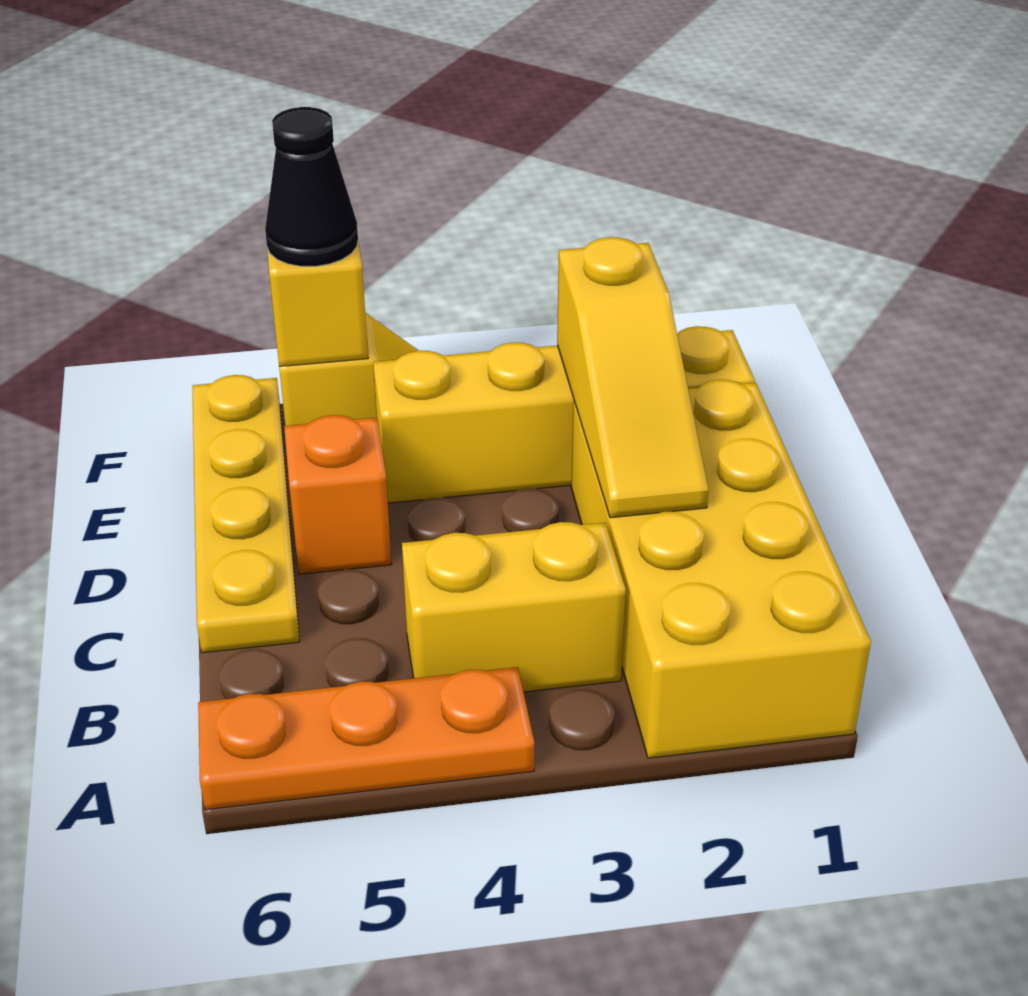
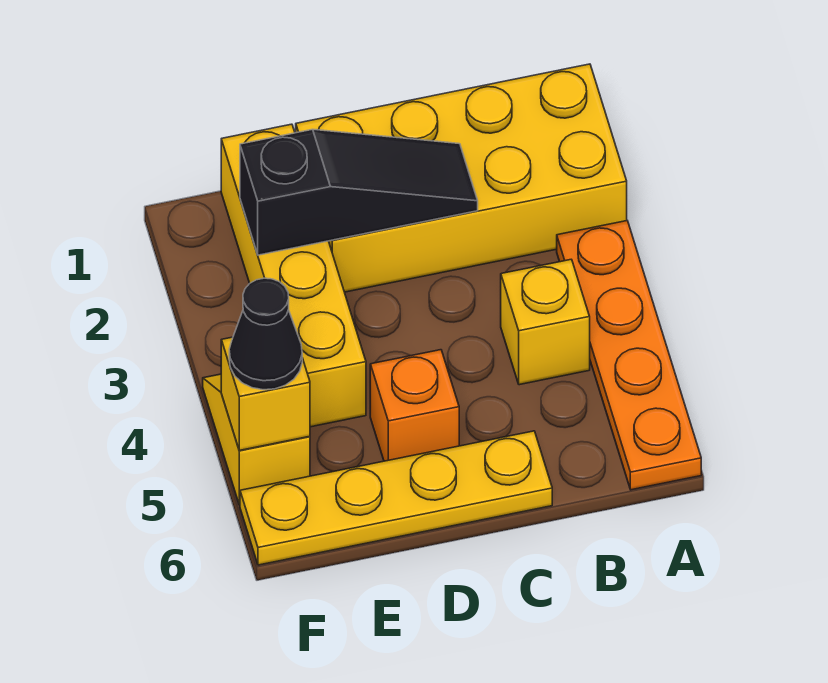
orange 1x3 plate [198,667,534,810] -> orange 1x4 plate [557,221,701,490]
yellow 1x2 brick [402,522,626,692] -> yellow 1x1 brick [501,259,590,385]
yellow 1x3 slope [557,237,709,518] -> black 1x3 slope [240,130,478,255]

